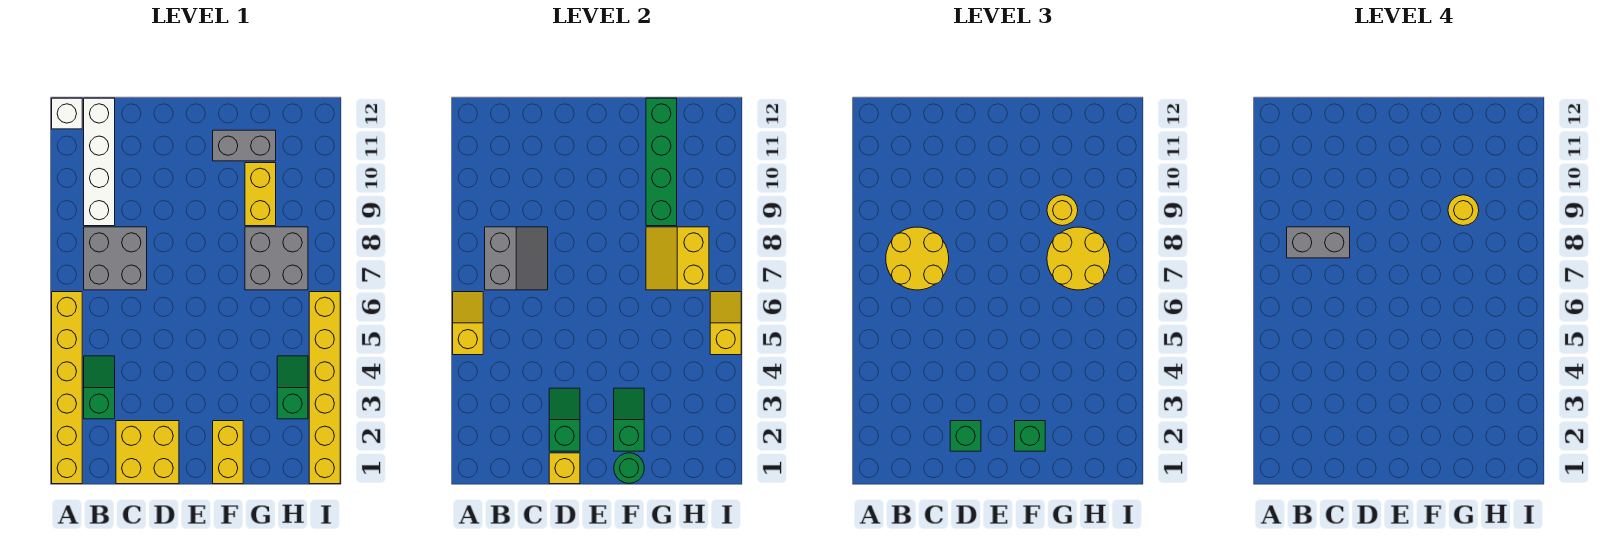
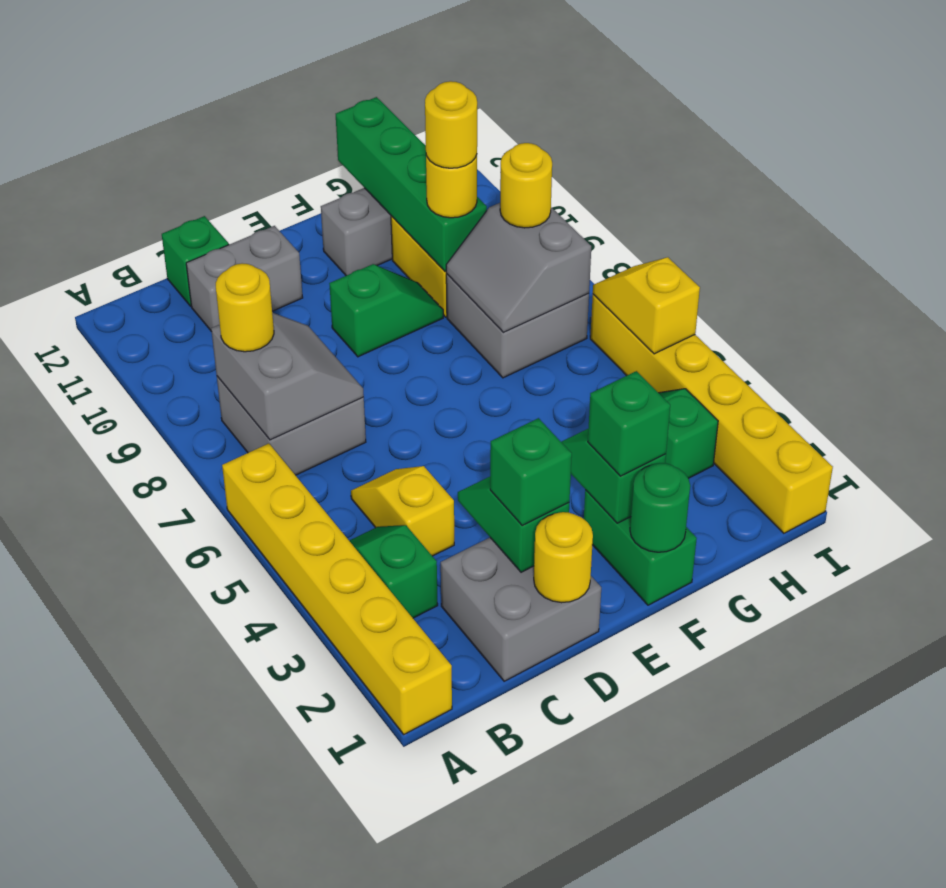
yellow 1x2 slope [453,292,483,355] -> yellow 1x2 slope moved to [351,466,454,556]
white 1x1 brick [52,98,82,129] -> none
yellow 2x2 round brick [886,227,949,290] -> yellow 1x1 round brick [216,263,274,352]
grey 1x2 brick [1287,227,1350,258] -> grey 1x2 brick moved to [186,226,303,332]
white 1x4 brick [84,98,115,226] -> none
yellow 2x2 brick [116,421,179,484] -> grey 2x2 brick [441,538,601,681]
none -> green 1x1 brick [162,216,229,306]
yellow 1x1 brick [549,453,580,484] -> yellow 1x1 round brick [534,512,593,603]
none -> green 1x2 slope [329,264,443,357]
yellow 1x2 brick [213,421,243,484] -> green 1x2 brick [584,490,697,605]
yellow 2x2 slope [646,227,709,290] -> grey 2x2 slope [446,203,591,333]
yellow 2x2 round brick [1047,227,1110,290] -> yellow 1x1 round brick [500,143,552,228]

